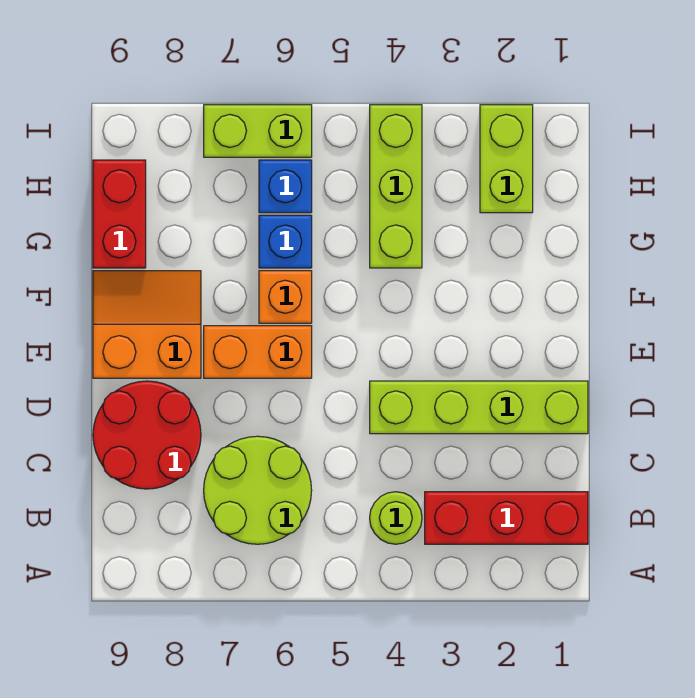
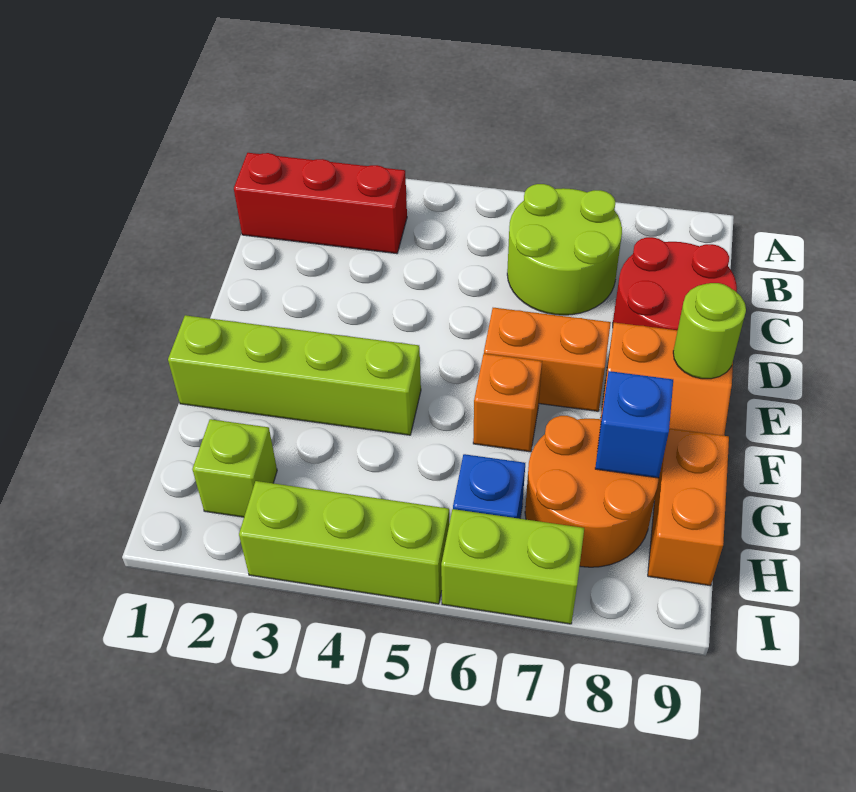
lime 1x1 round brick [370,492,422,544] -> lime 1x1 round brick moved to [673,283,746,379]
lime 1x4 brick [370,381,588,434] -> lime 1x4 brick moved to [168,315,421,435]
lime 1x3 brick [370,105,422,268] -> lime 1x3 brick turned to [239,481,449,604]
blue 1x1 brick [259,215,312,268] -> blue 1x1 brick moved to [595,371,673,478]
none -> orange 2x2 round brick [525,416,659,567]
red 1x2 brick [93,160,146,268] -> orange 1x2 brick [648,428,729,586]
lime 1x2 brick [480,105,533,213] -> lime 1x1 brick [192,419,277,517]

